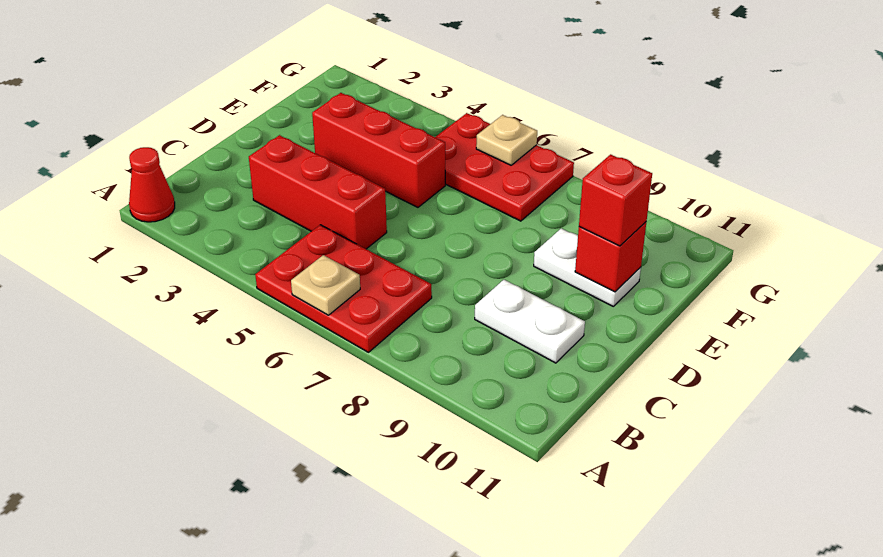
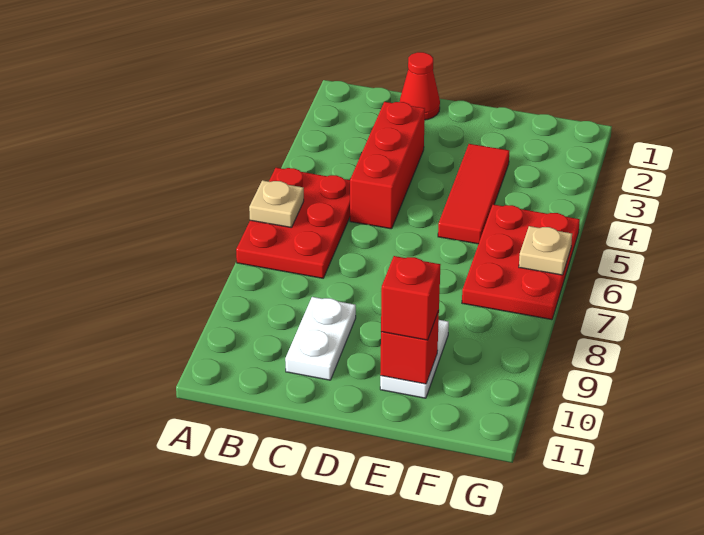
red 1x1 cone [129,147,175,222] -> red 1x1 cone moved to [400,52,440,120]
red 1x3 brick [312,93,445,207] -> red 1x3 tile [438,144,509,244]

